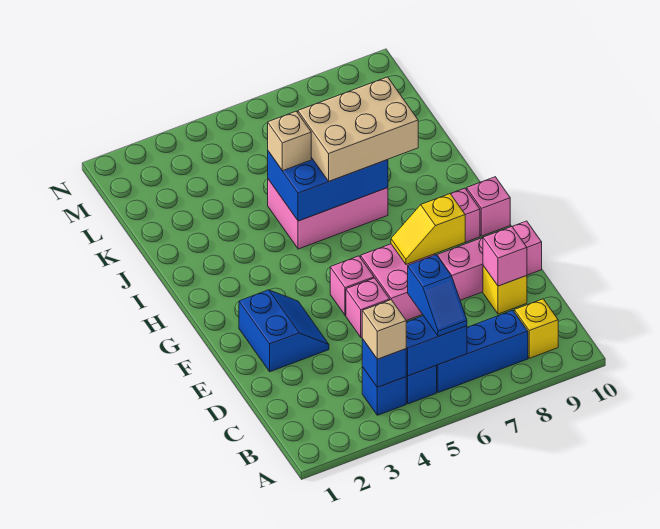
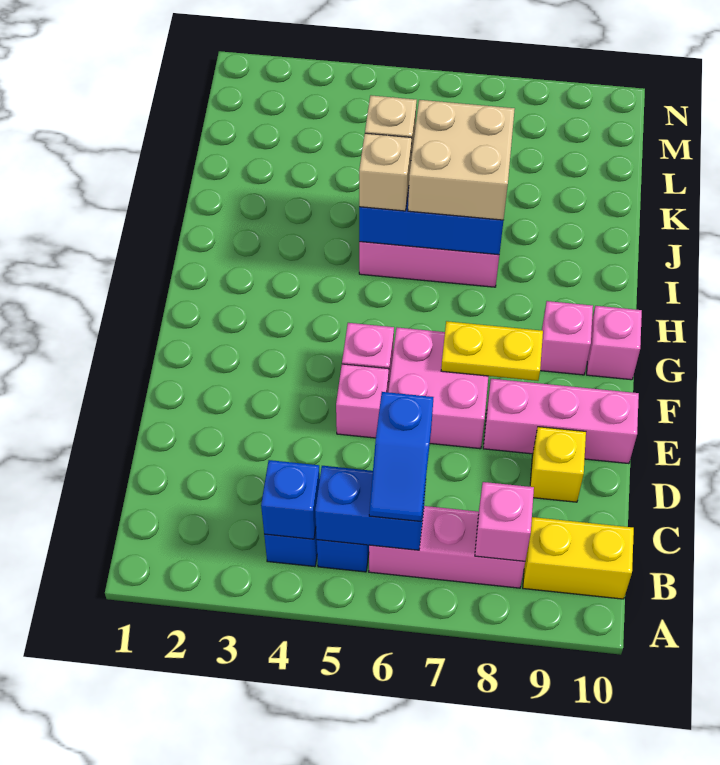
tan 1x1 brick [362,300,406,359] -> tan 1x1 brick moved to [359,133,412,211]
blue 1x3 brick [436,310,528,393] -> pink 1x3 brick [369,506,525,588]
yellow 1x1 brick [514,299,558,358] -> yellow 1x2 brick [523,517,634,599]
pink 1x1 brick [483,227,527,286] -> pink 1x1 brick moved to [475,482,534,561]
blue 2x2 slope [239,290,329,372] -> none
yellow 1x2 slope [391,194,465,264] -> yellow 1x2 plate [441,321,543,381]
tan 2x3 brick [298,77,418,181] -> tan 2x2 brick [408,100,515,220]

